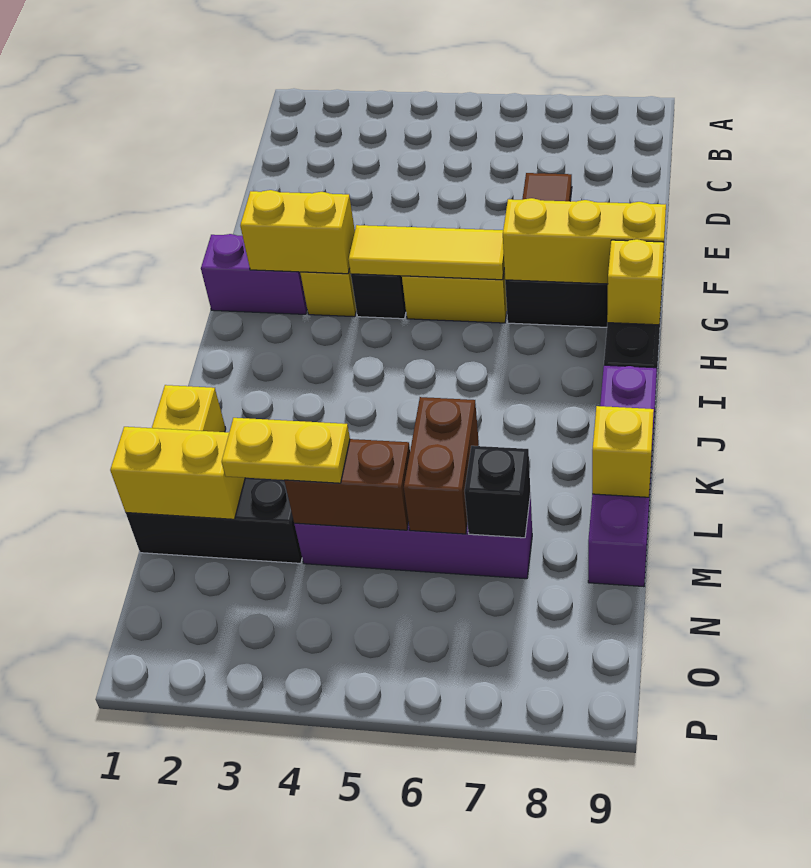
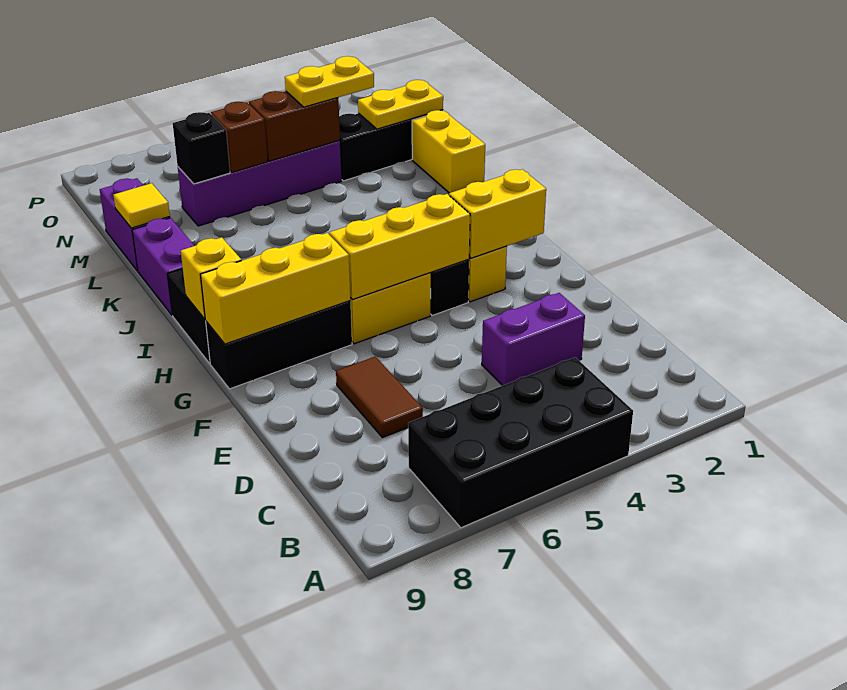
none -> black 2x4 brick [408,357,633,528]
purple 1x2 brick [201,234,307,314] -> purple 1x2 brick moved to [482,293,585,386]
yellow 1x3 tile [348,225,504,280] -> yellow 1x3 brick [329,194,470,300]
brown 1x2 brick [404,397,479,534] -> brown 1x1 brick [211,102,268,172]
yellow 1x1 brick [592,406,654,497] -> yellow 1x1 tile [114,183,170,228]
yellow 1x2 brick [110,427,245,519] -> yellow 1x2 plate [358,80,443,129]

